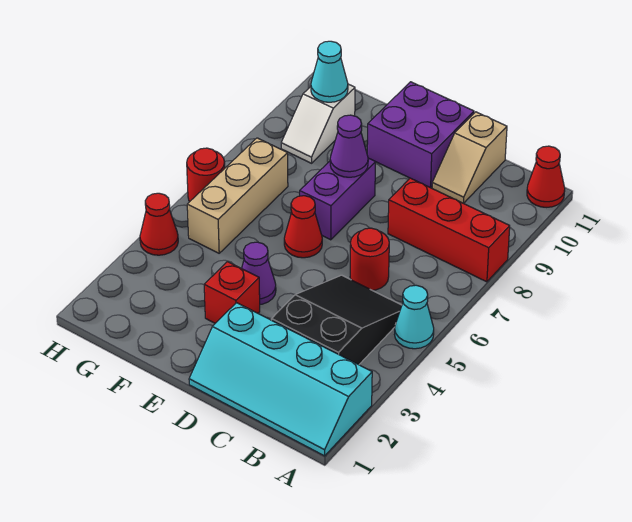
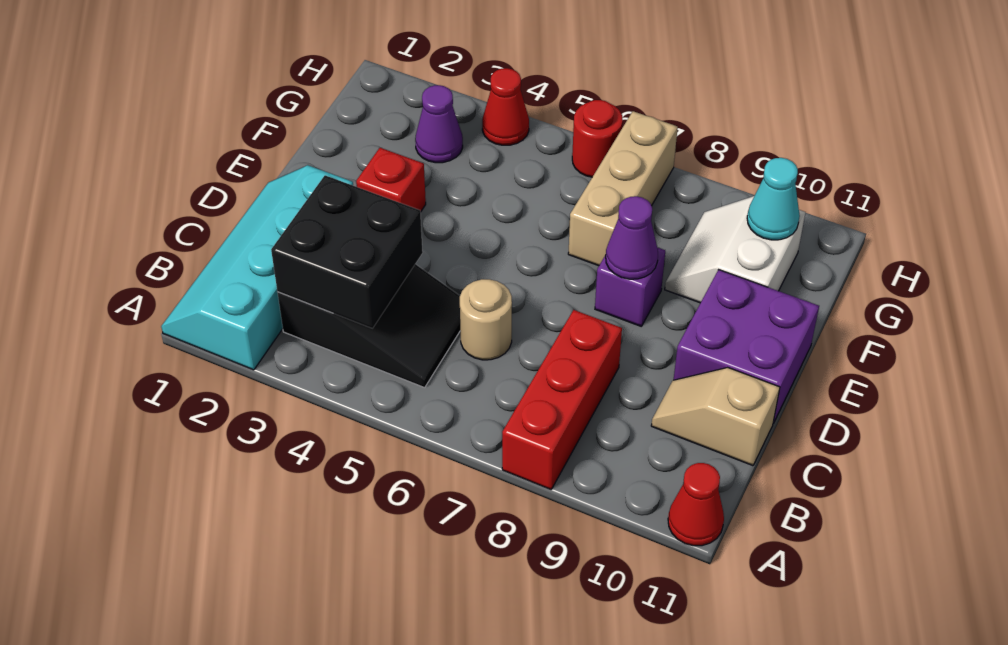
cyan 1x1 cone [395,285,434,349] -> none
none -> black 2x2 brick [271,175,423,328]
red 1x1 round brick [350,228,389,290] -> tan 1x1 round brick [460,279,512,360]
purple 1x1 cone [242,242,276,304] -> purple 1x1 cone moved to [415,85,463,163]
red 1x1 cone [284,196,322,258] -> none
purple 1x2 brick [300,158,376,240] -> purple 1x1 brick [595,248,665,326]
tan 1x3 brick [187,138,288,253] -> tan 1x3 brick turned to [568,111,678,266]
white 1x2 slope [281,84,355,163] -> white 2x2 slope [665,196,805,303]

